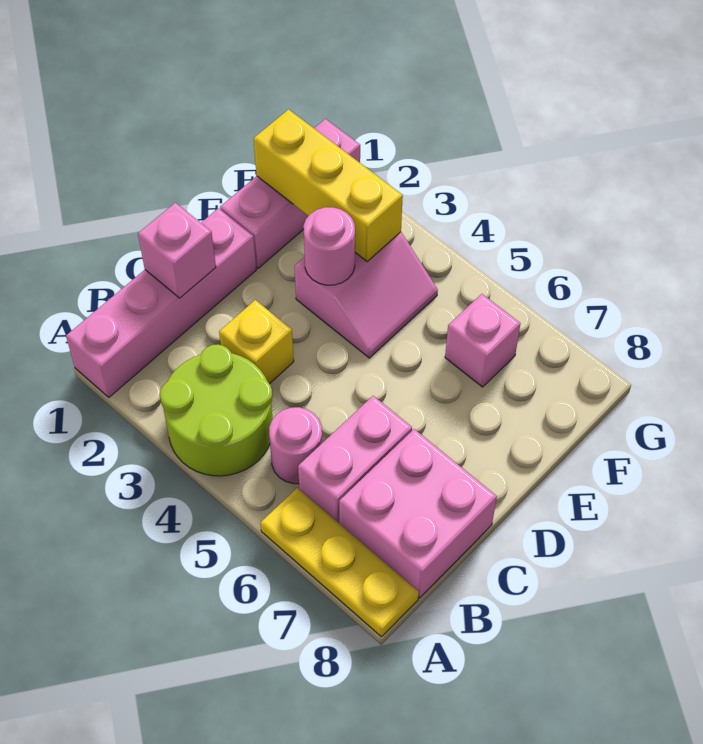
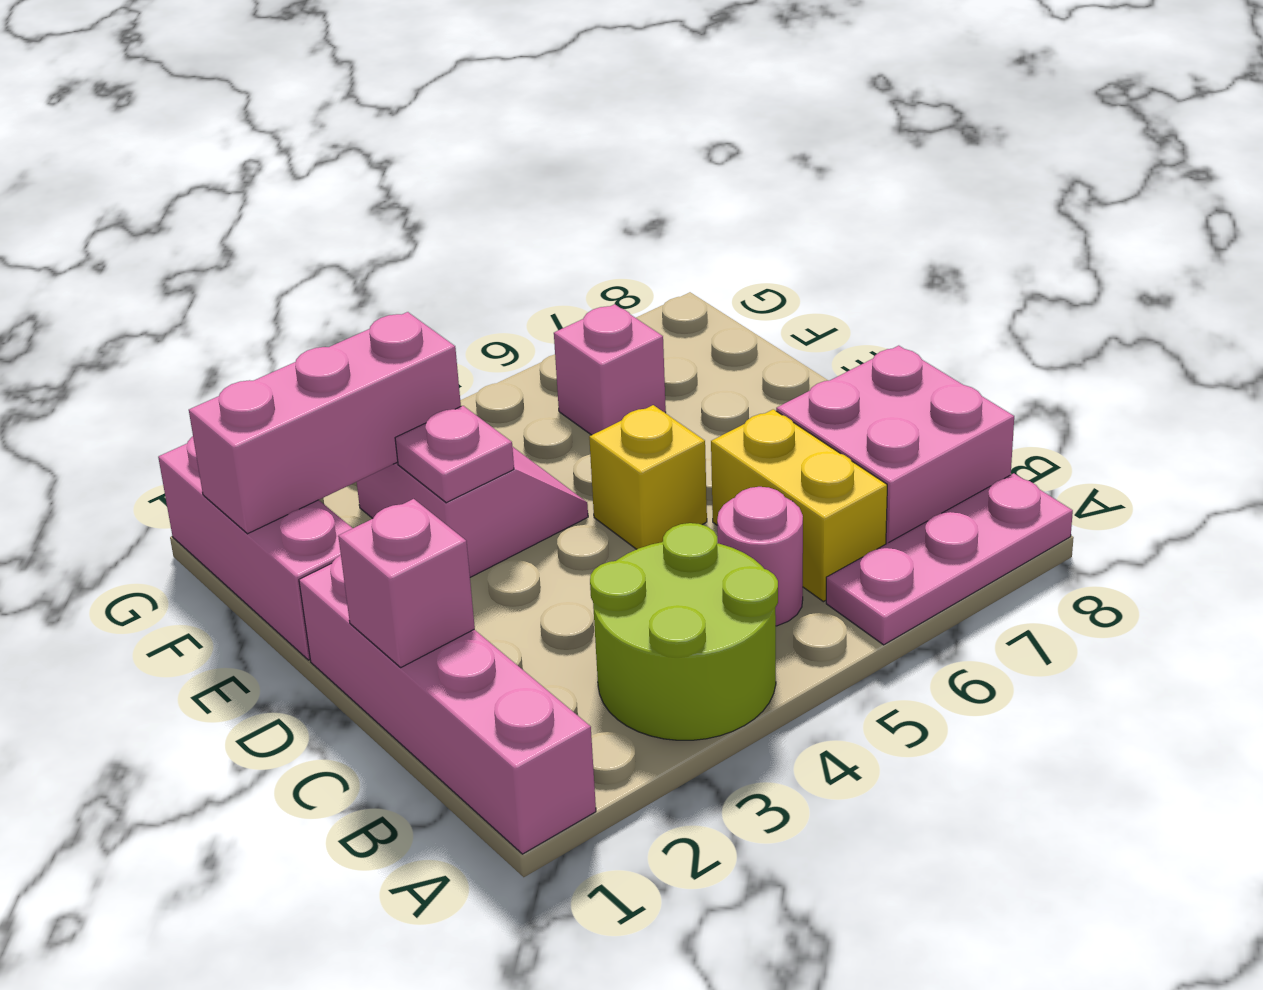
yellow 1x3 plate [260,488,419,637] -> pink 1x3 plate [826,473,1073,645]
pink 1x2 brick [298,396,412,523] -> yellow 1x2 brick [711,409,887,602]
yellow 1x1 brick [219,300,294,384] -> yellow 1x1 brick moved to [589,405,707,549]
pink 1x1 round brick [303,207,355,285] -> pink 1x1 plate [395,406,514,503]
yellow 1x3 brick [254,109,403,261] -> pink 1x3 brick [189,312,461,534]

